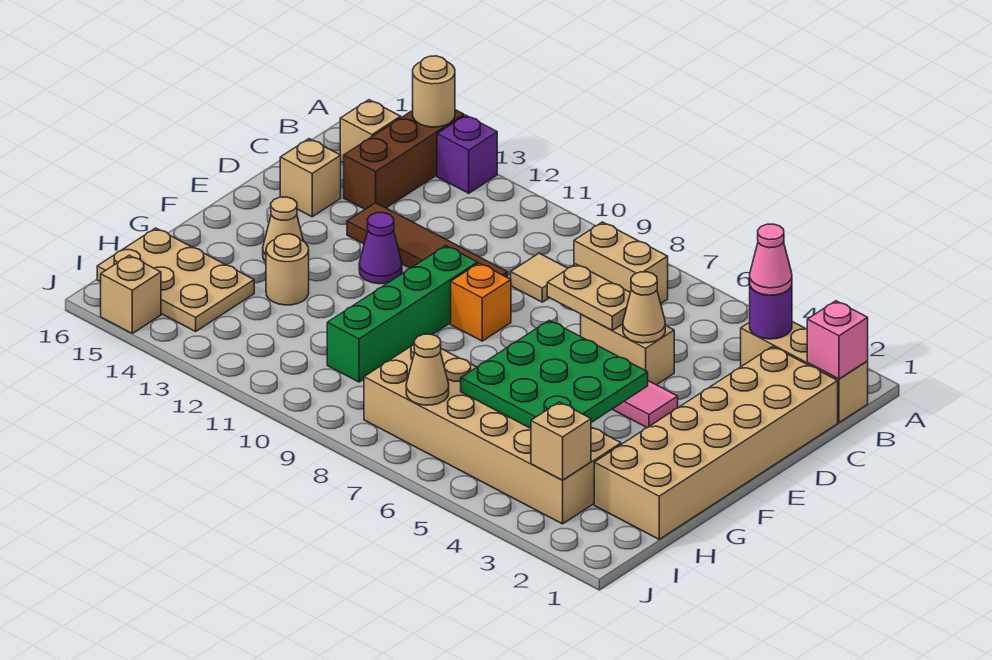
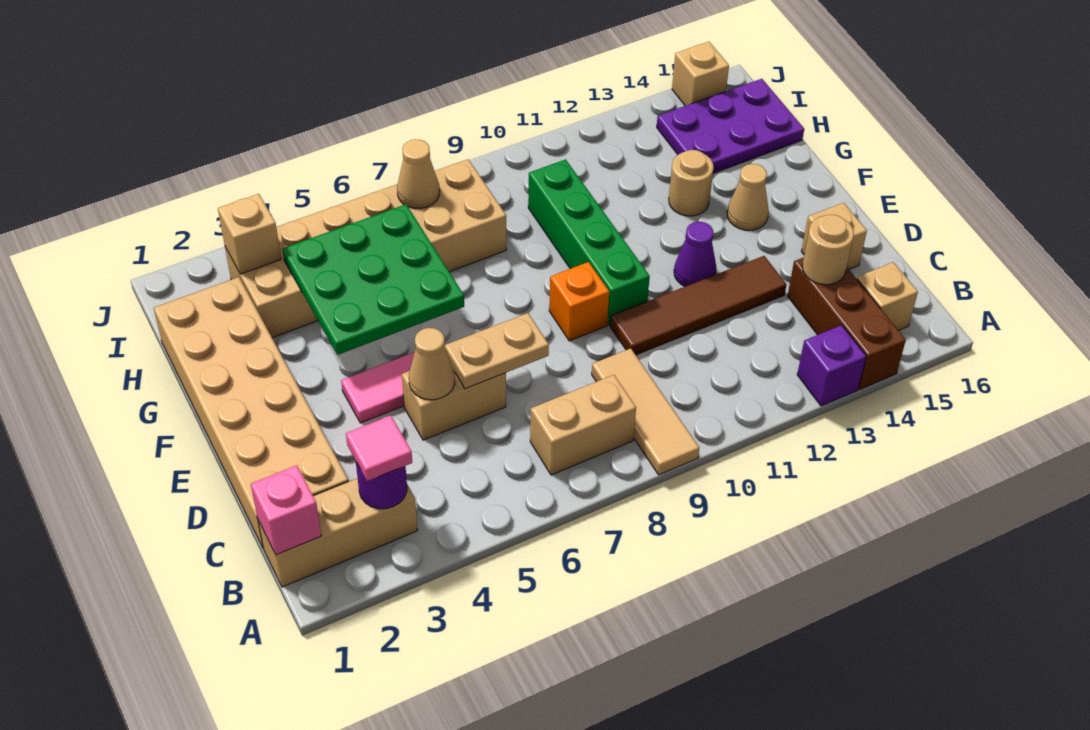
tan 1x1 round brick [413,56,455,127] -> tan 1x1 round brick moved to [802,215,854,285]
pink 1x1 cone [750,224,792,295] -> pink 1x1 tile [346,416,412,481]
tan 1x1 tile [511,253,567,302] -> tan 1x3 tile [592,348,699,475]
tan 2x3 plate [97,228,254,331] -> purple 2x3 plate [657,79,804,173]

